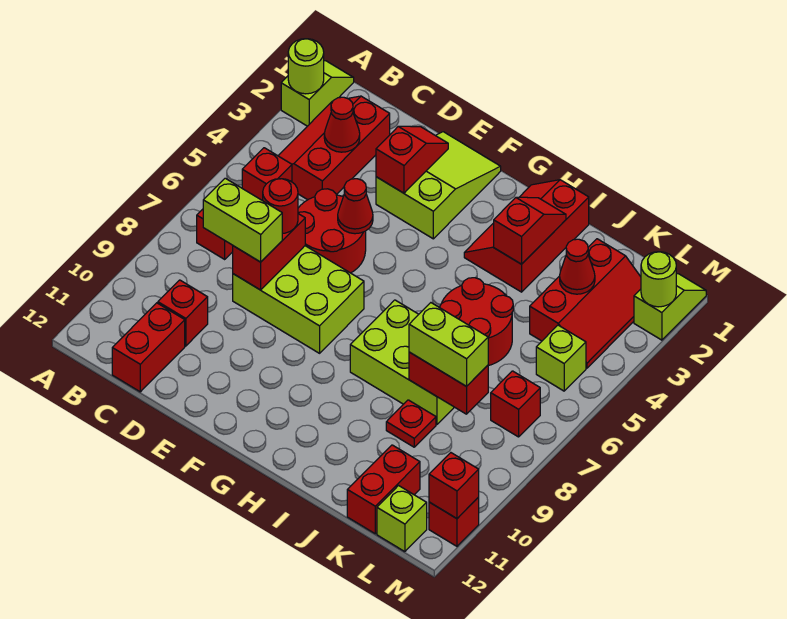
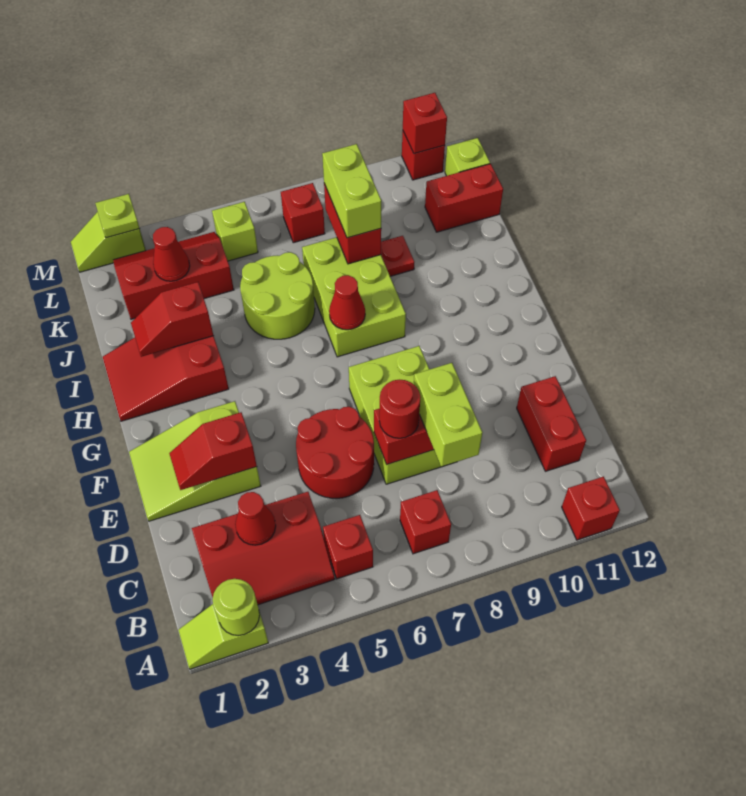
red 1x1 brick [158,280,208,346] -> red 1x1 brick moved to [562,477,620,540]
red 1x2 brick [112,303,185,392] -> red 1x2 brick turned to [517,376,586,471]
red 1x1 cone [338,179,373,234] -> red 1x1 cone moved to [329,275,365,330]
red 2x3 slope [464,180,589,292] -> red 2x3 slope turned to [103,336,229,421]
red 2x2 round brick [439,278,513,366] -> lime 2x2 round brick [240,252,315,339]
lime 1x1 round brick [641,252,676,307] -> lime 1x1 plate [95,194,140,238]

